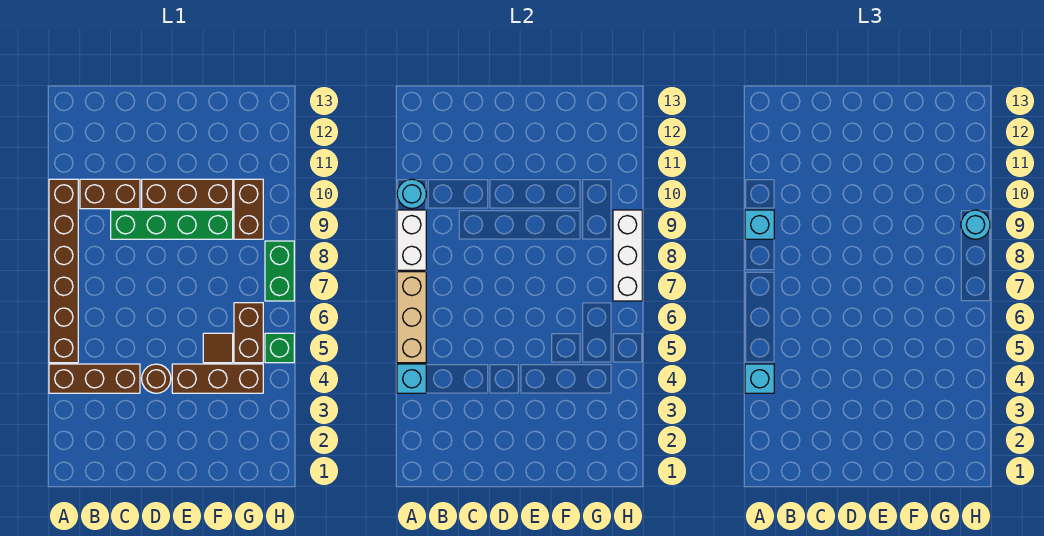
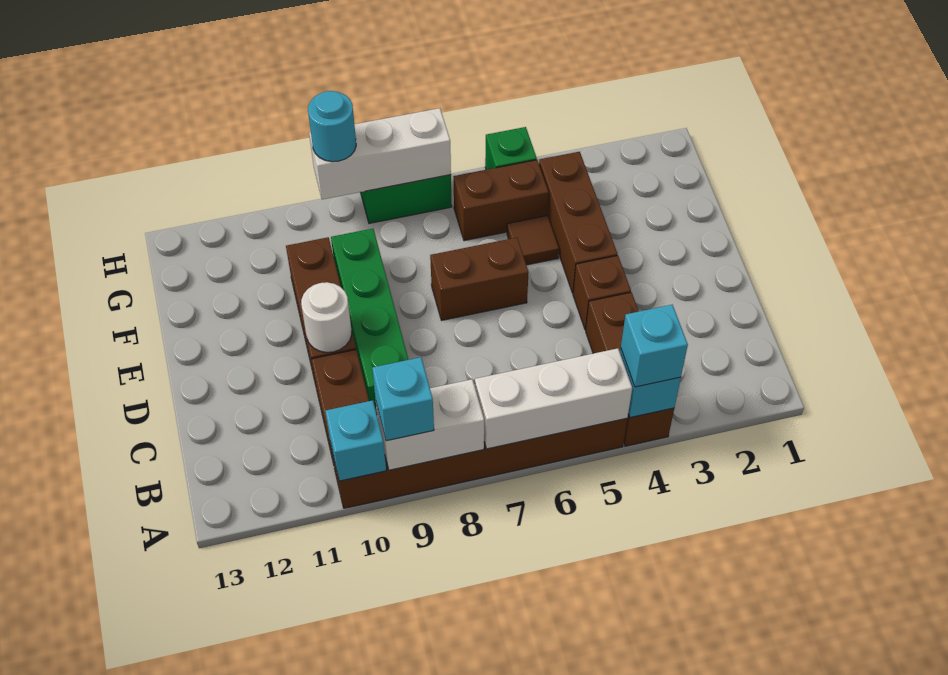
tan 1x3 brick [397,272,426,363] -> white 1x3 brick [475,348,632,449]
cyan 1x1 round brick [397,179,426,209] -> cyan 1x1 brick [325,400,386,481]
brown 1x1 round brick [142,364,171,393] -> brown 1x1 brick [573,256,631,330]
none -> white 1x1 round brick [301,282,352,352]
brown 1x2 brick [234,179,263,239] -> brown 1x2 brick moved to [430,238,529,320]

